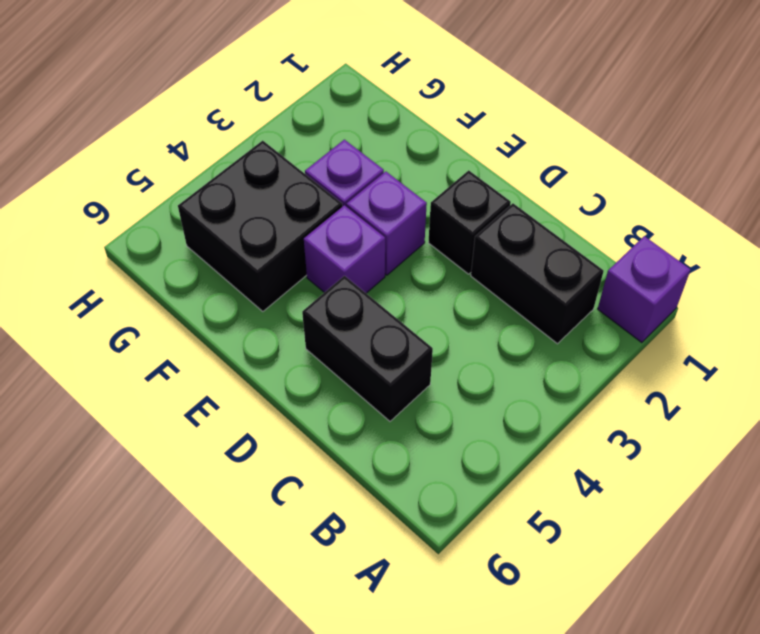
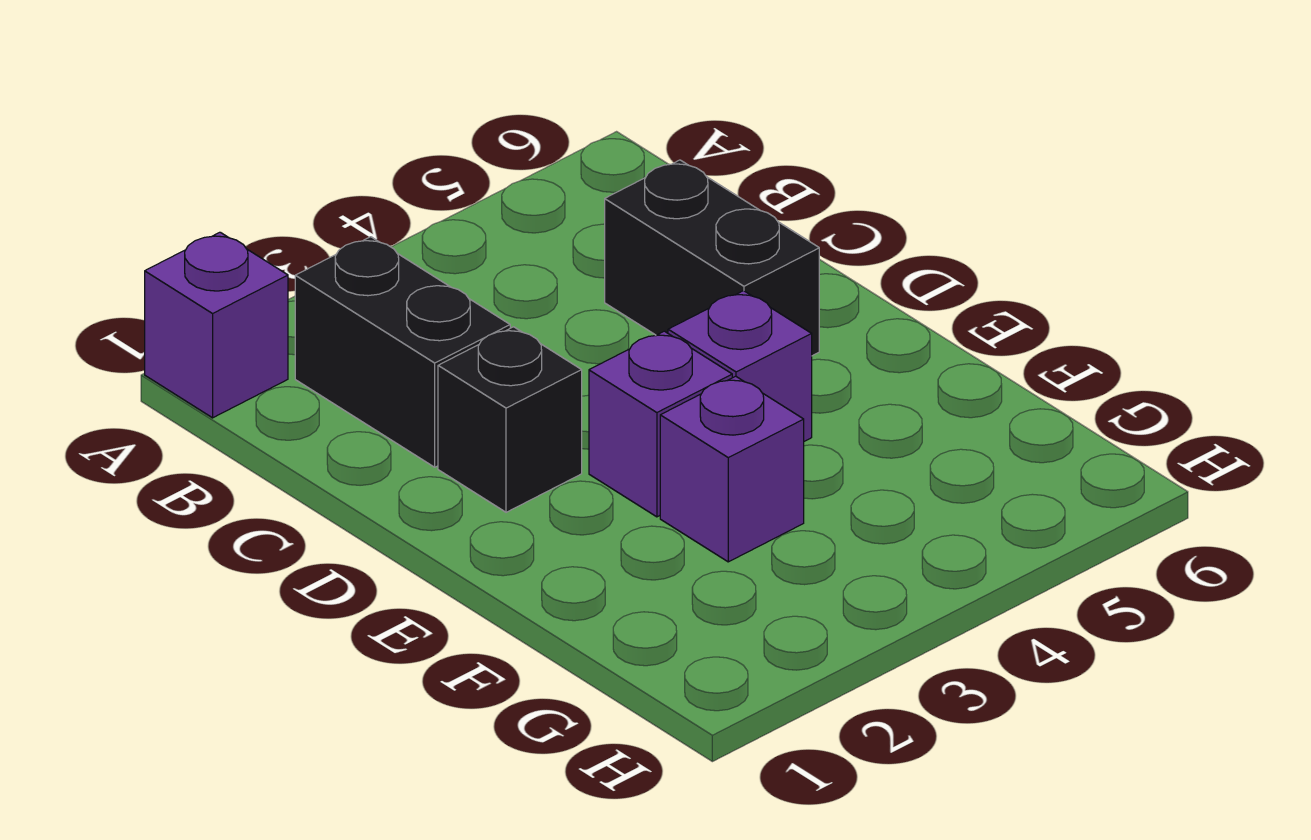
black 2x2 brick [178,141,343,311] -> none

